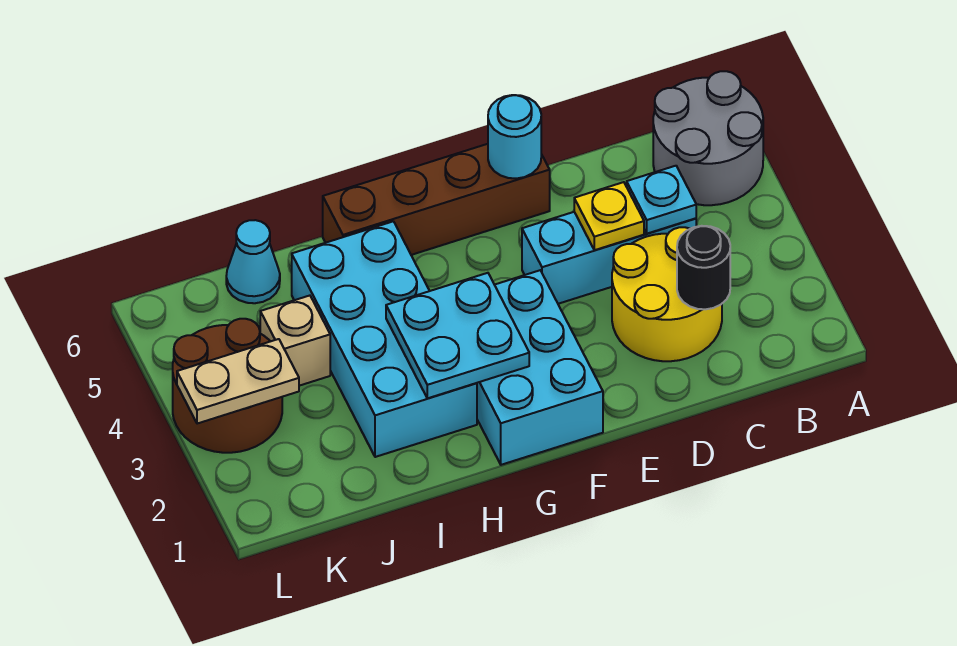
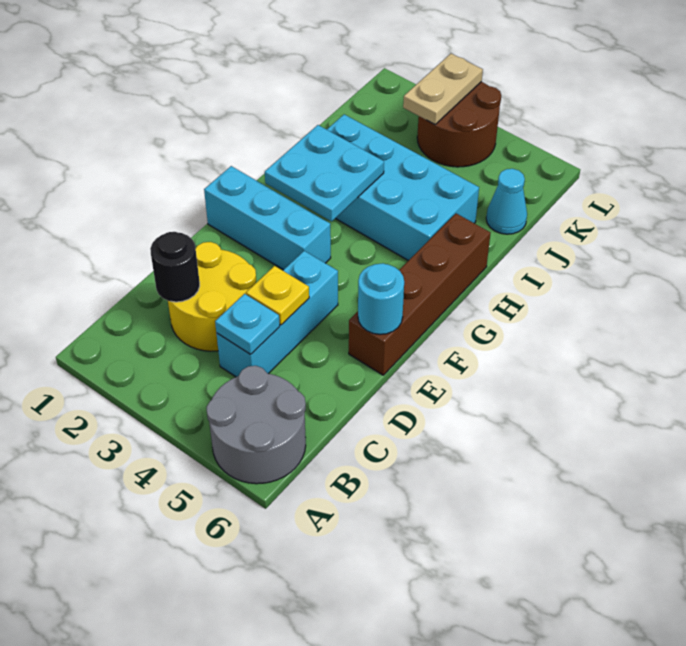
cyan 2x3 brick [477,270,603,465] -> cyan 1x3 brick [204,166,331,270]
tan 1x1 brick [260,296,330,386] -> none

